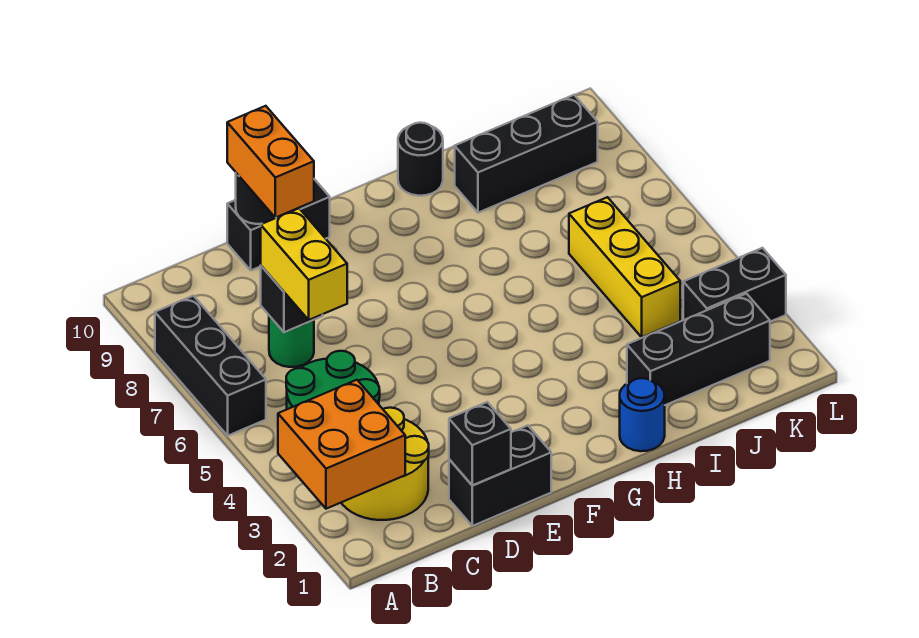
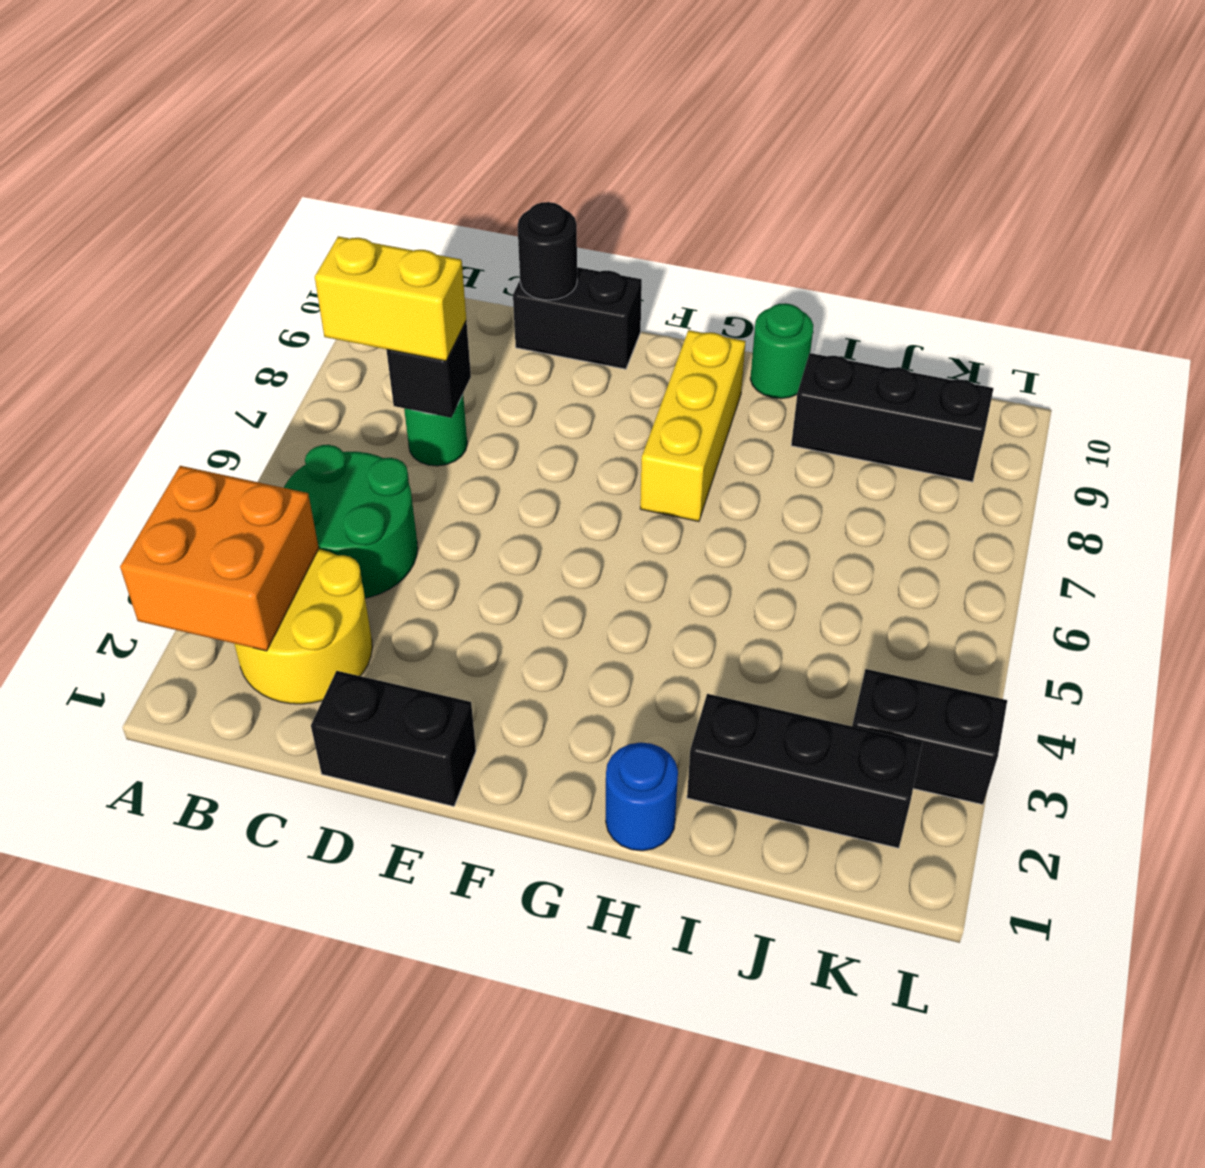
black 1x3 brick [155,296,266,436] -> none
yellow 1x2 brick [261,208,347,320] -> yellow 1x2 brick turned to [315,236,466,361]
black 1x1 brick [449,402,511,485] -> none
orange 1x2 brick [227,106,314,218] -> none
black 1x1 round brick [398,123,443,196] -> green 1x1 round brick [750,303,813,399]
yellow 1x3 brick [569,197,680,337] -> yellow 1x3 brick moved to [640,330,746,521]

